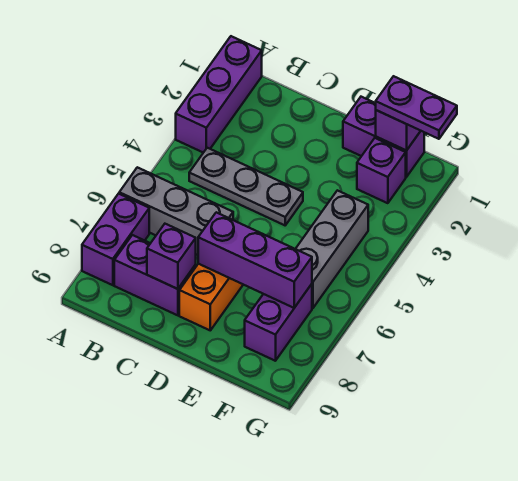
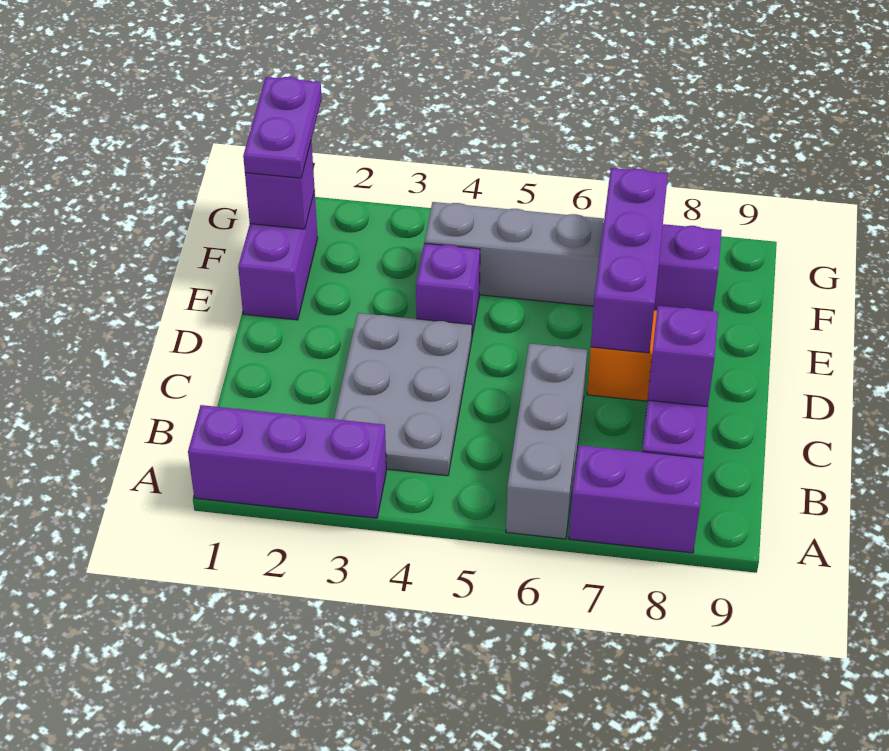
grey 1x3 plate [189,148,303,225] -> grey 2x3 plate [334,313,472,476]
purple 1x1 brick [357,138,406,203] -> purple 1x1 brick moved to [416,243,480,336]

